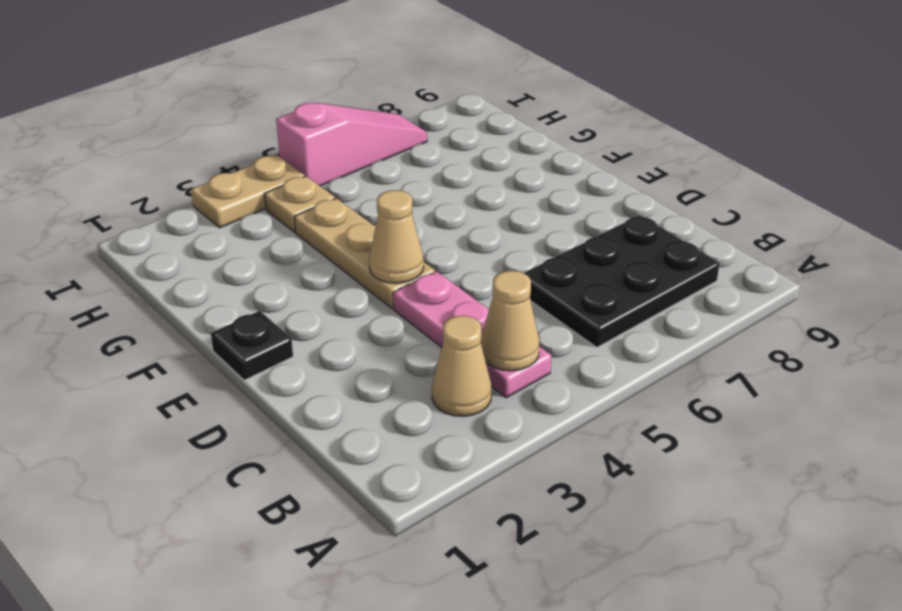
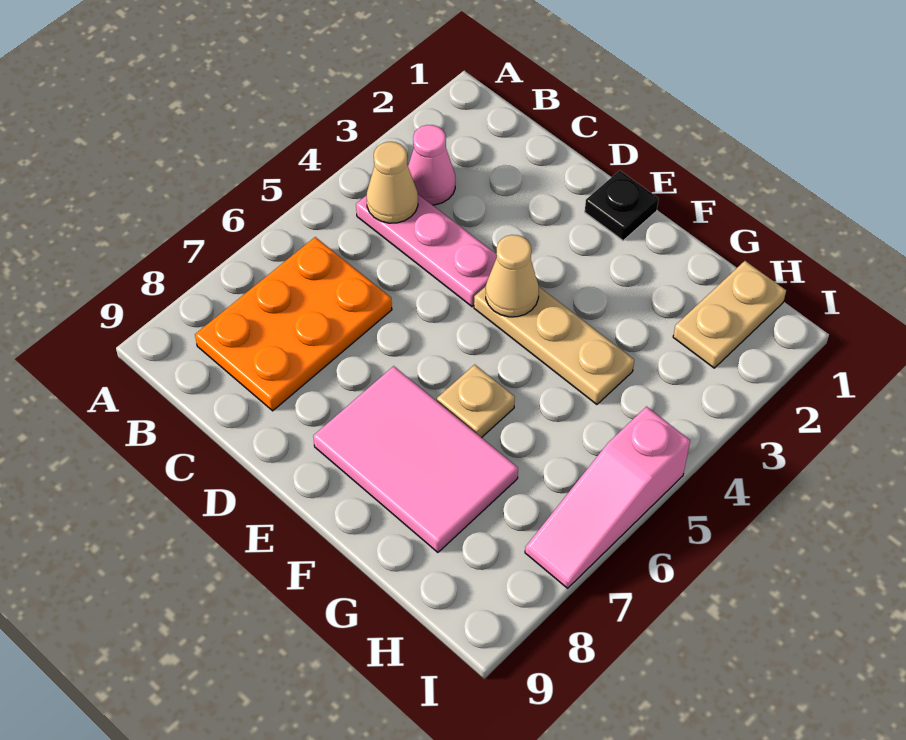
tan 1x1 cone [432,316,492,416] -> pink 1x1 cone [408,125,456,205]
black 2x3 plate [524,215,720,347] -> orange 2x3 plate [195,237,392,411]
none -> pink 2x3 tile [313,366,518,552]
tan 1x1 plate [264,176,335,232] -> tan 1x1 plate moved to [437,365,515,438]
tan 1x2 plate [191,155,305,228] -> tan 1x2 plate moved to [673,261,786,368]

